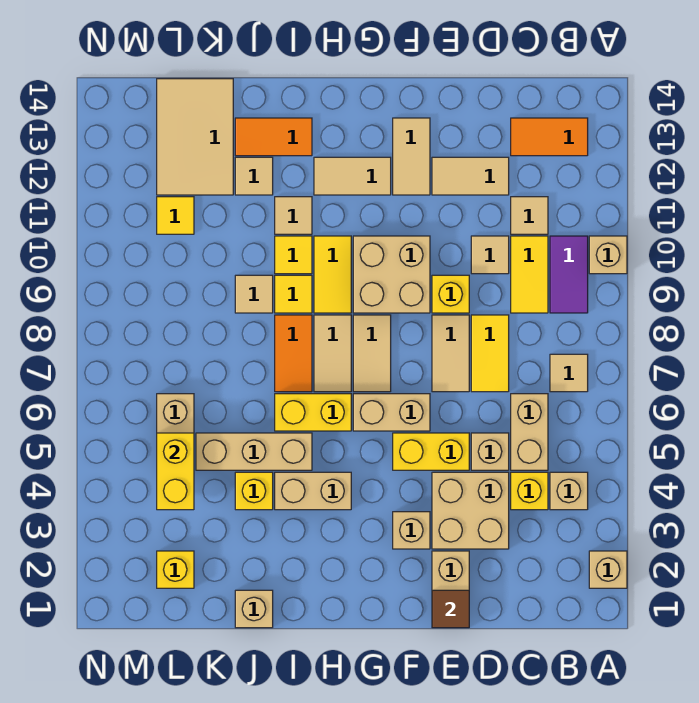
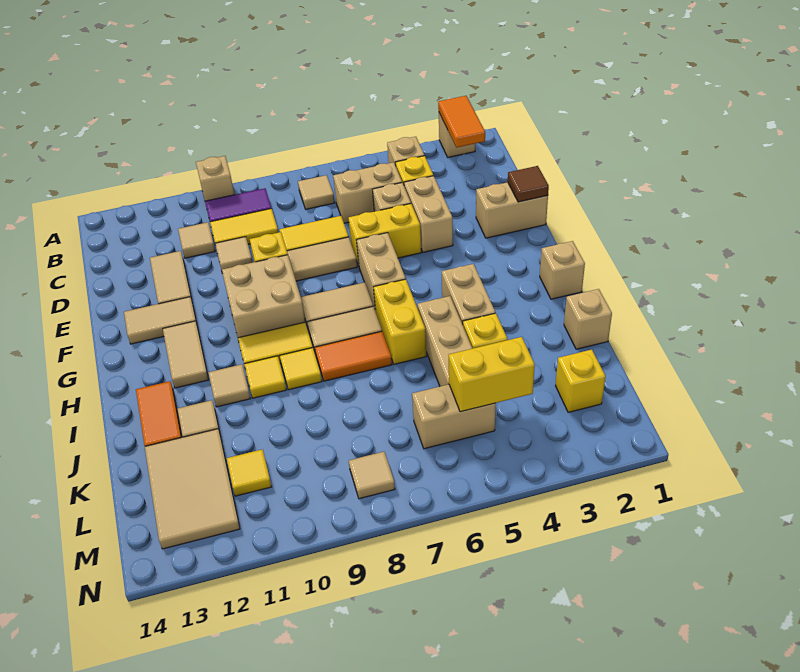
orange 1x2 tile [511,118,588,156] -> orange 1x2 tile moved to [438,96,485,148]
tan 2x2 brick [432,472,509,549] -> tan 1x2 brick [404,176,453,252]
yellow 1x2 brick [393,433,469,470] -> yellow 1x2 brick turned to [349,204,421,265]
tan 1x1 brick [393,512,430,549] -> tan 1x1 brick moved to [540,241,585,299]
tan 1x1 tile [235,275,273,313] -> tan 1x1 tile moved to [349,452,395,499]
tan 2x3 tile [157,79,233,195] -> tan 2x3 tile turned to [145,429,240,549]

